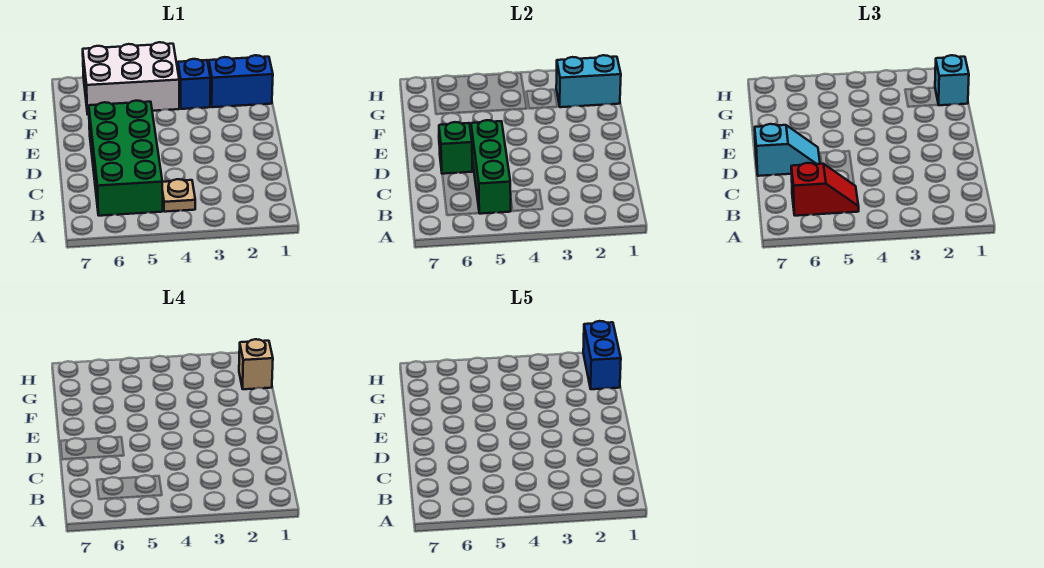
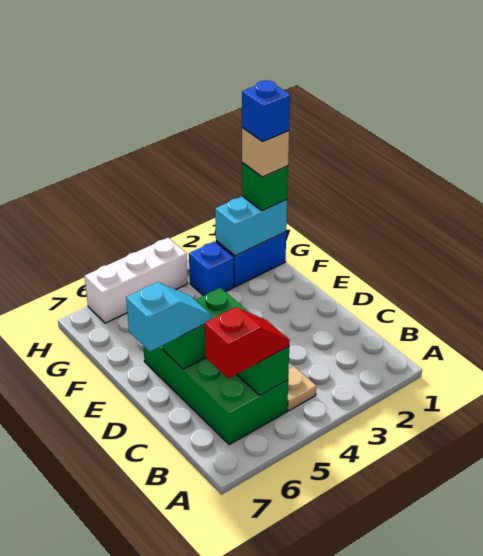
cyan 1x1 brick [935,55,969,105] -> green 1x1 brick [242,163,288,211]
blue 1x2 brick [583,321,621,389] -> blue 1x1 brick [242,81,290,142]
white 2x3 brick [83,42,179,115] -> white 1x3 brick [85,238,188,323]

